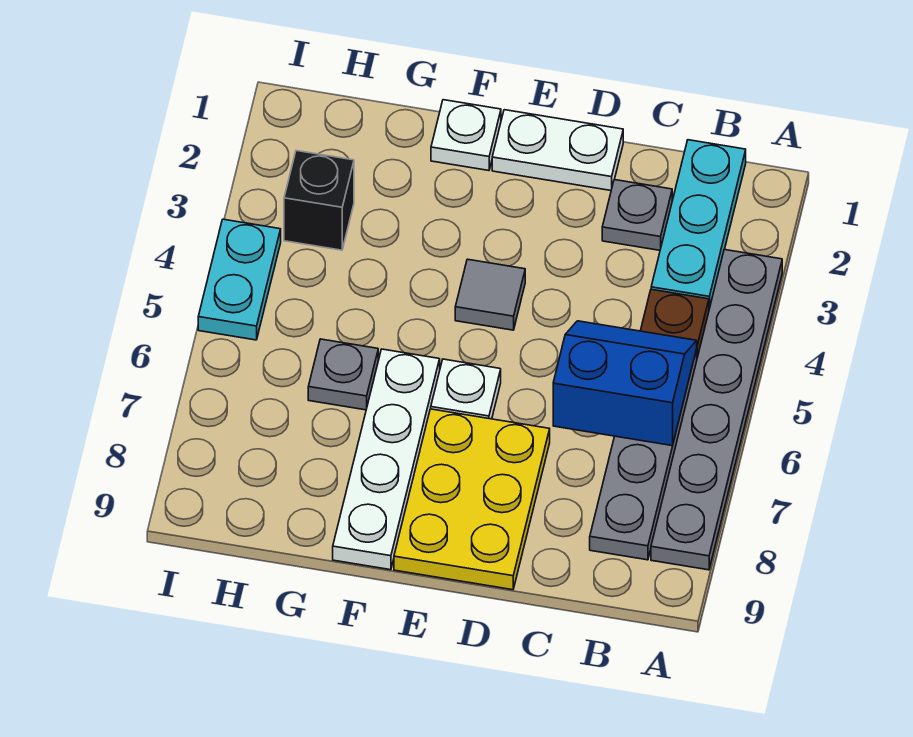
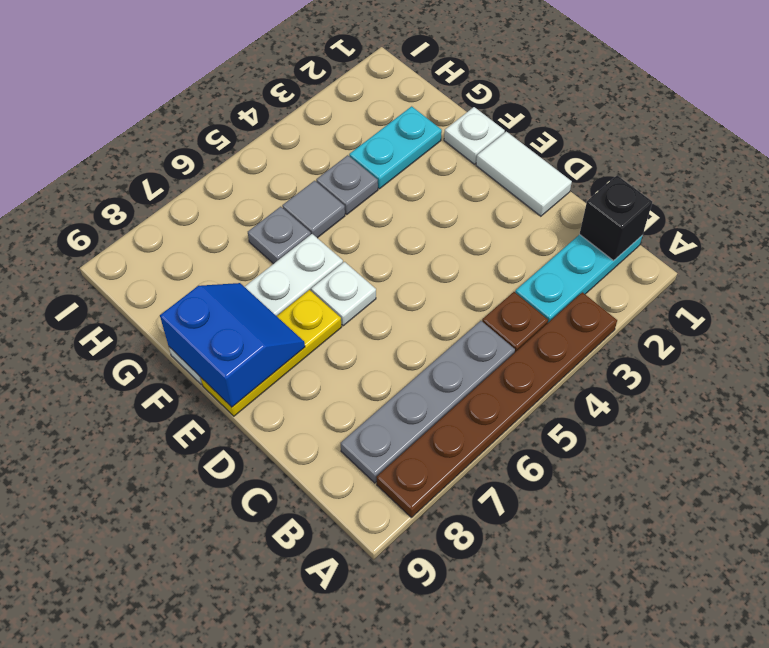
grey 1x6 plate [651,249,782,570] -> brown 1x6 plate [376,292,617,517]
blue 2x2 slope [553,321,697,446] -> blue 2x2 slope moved to [160,283,305,407]
grey 1x1 plate [602,180,672,250] -> grey 1x1 plate moved to [316,155,378,214]
white 1x2 plate [492,110,623,190] -> white 1x2 tile [476,132,572,216]
yellow 2x3 plate [394,409,550,590] -> yellow 1x3 plate [201,290,341,416]
grey 1x1 tile [455,259,525,330] -> grey 1x1 tile moved to [282,181,345,238]
black 1x1 brick [284,151,354,250] -> black 1x1 brick moved to [580,175,652,261]
cyan 1x2 plate [198,219,281,340] -> cyan 1x2 plate moved to [349,106,442,189]

